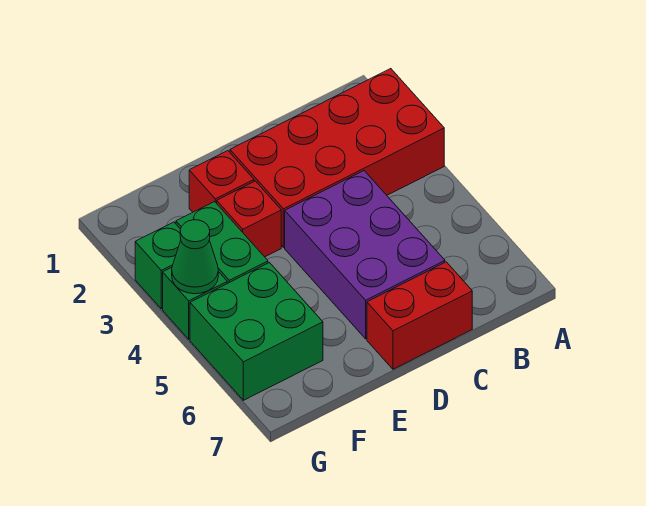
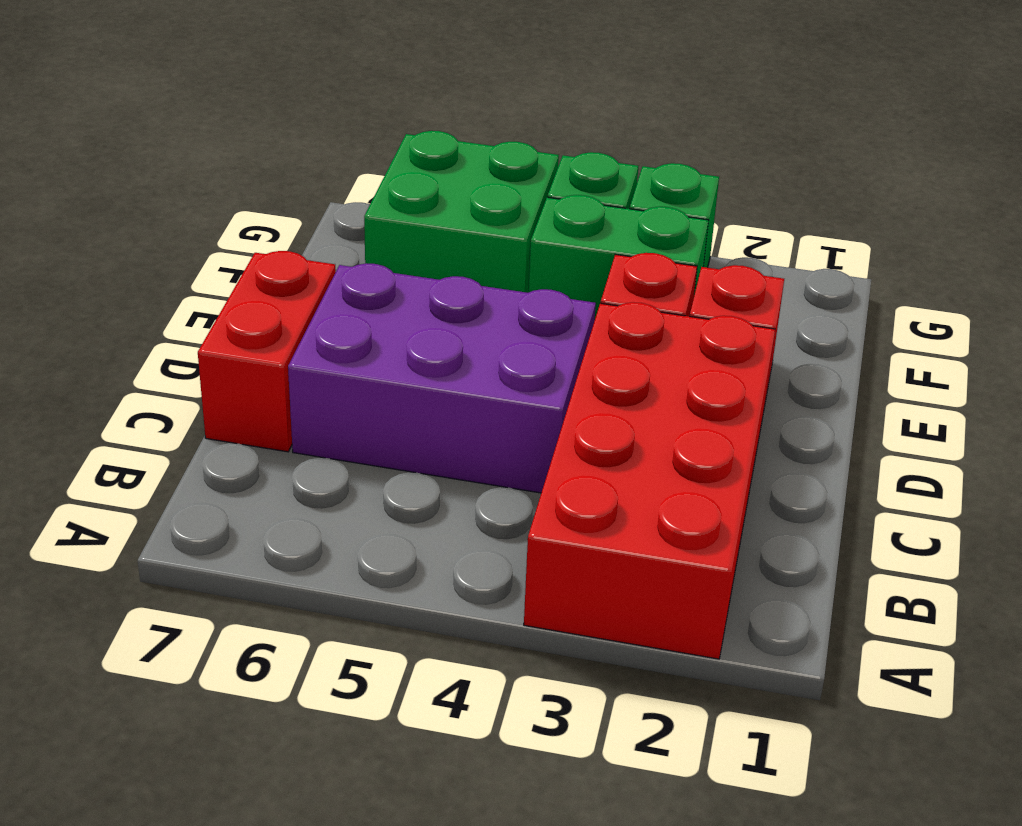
green 1x1 cone [172,220,218,294] -> none

